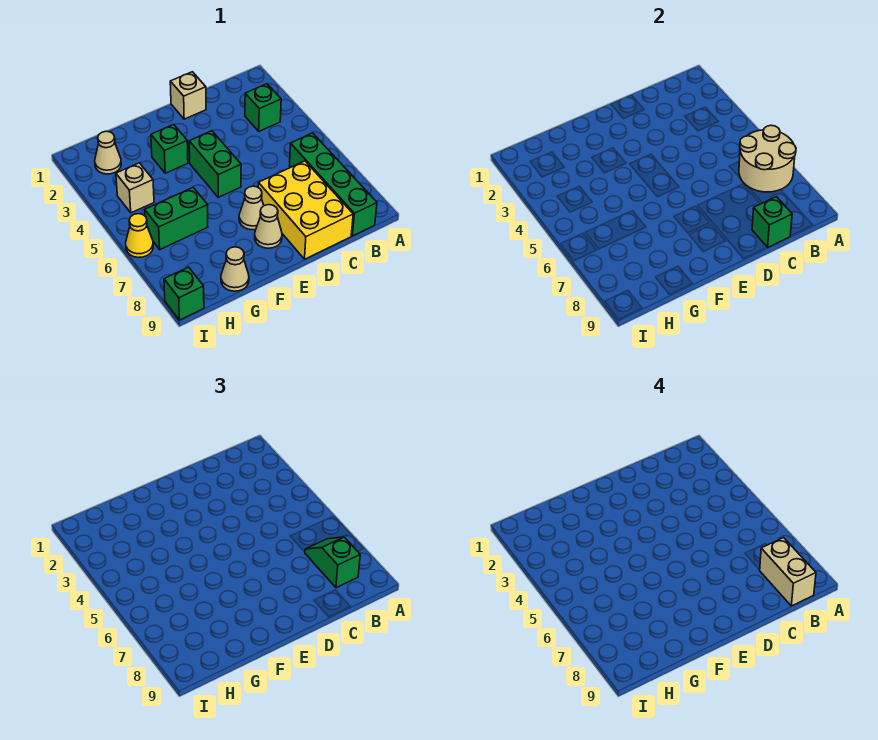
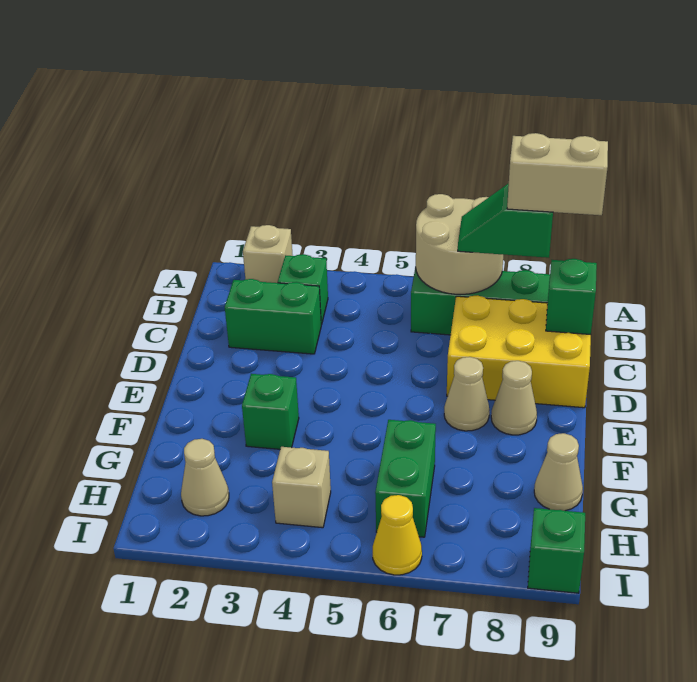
tan 1x1 brick [170,72,206,119] -> tan 1x1 brick moved to [243,225,293,283]
green 1x2 brick [189,131,241,197] -> green 1x2 brick moved to [225,279,321,354]

